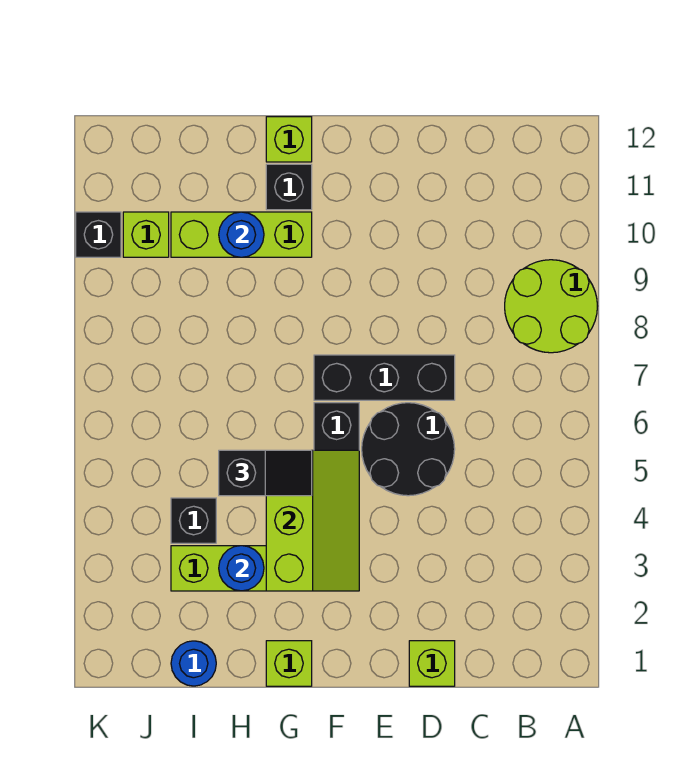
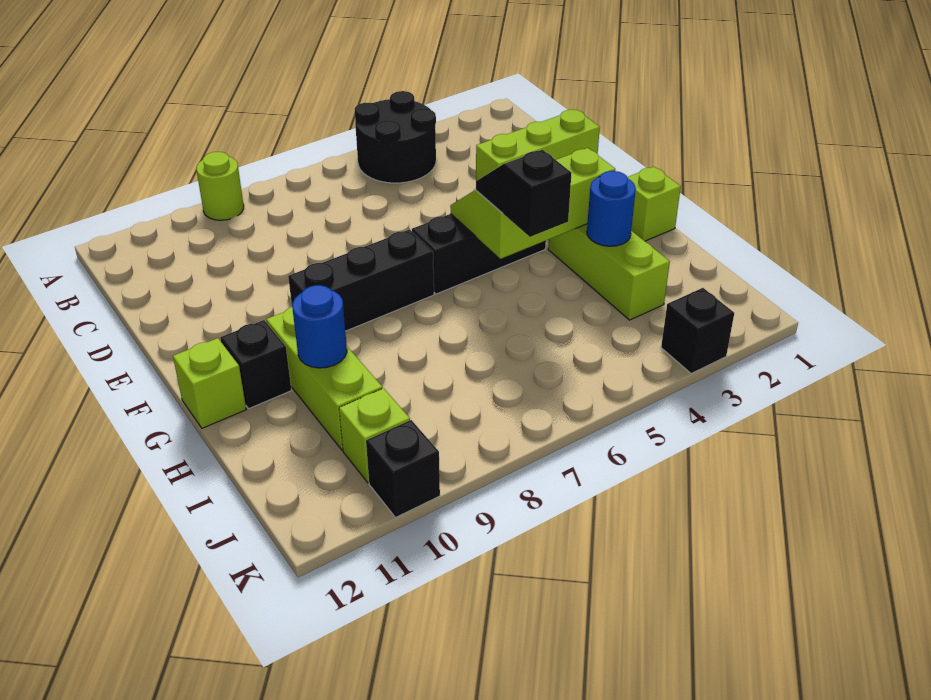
lime 2x2 round brick [505,260,597,353] -> lime 1x1 round brick [196,152,244,220]
lime 1x1 brick [409,641,455,686] -> lime 1x3 brick [476,110,600,181]
black 2x2 round brick [362,403,455,496] -> black 2x2 round brick moved to [355,91,436,183]
black 1x3 brick [314,355,455,400] -> black 1x3 brick turned to [288,230,434,331]
blue 1x1 round brick [171,641,216,686] -> none
black 1x1 brick [171,498,216,543] -> black 1x1 brick moved to [661,288,734,374]

